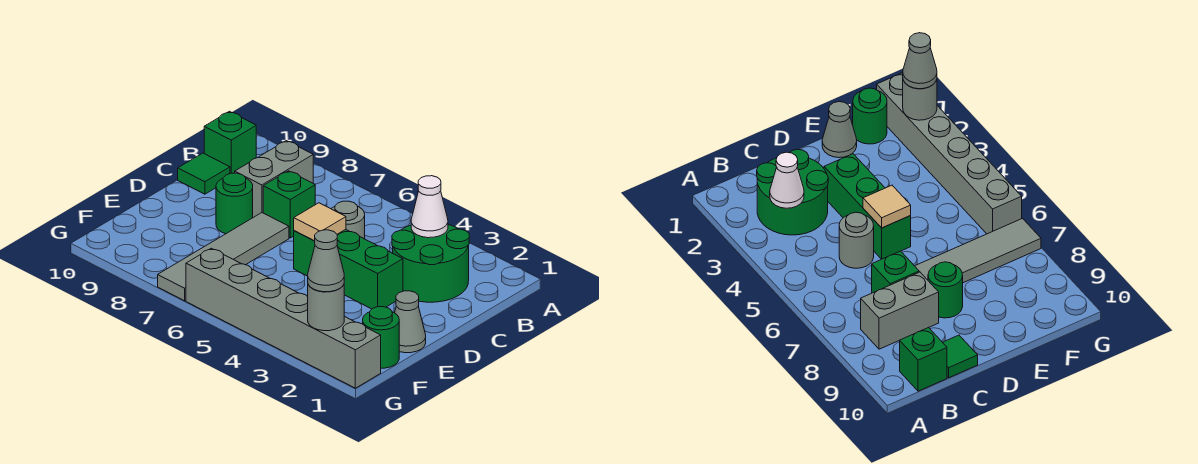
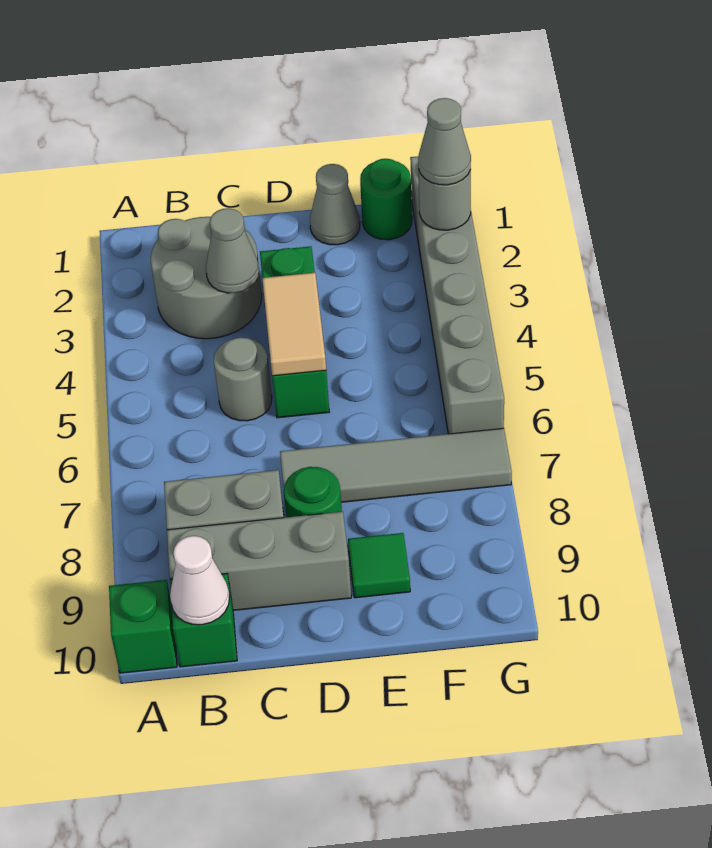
green 2x2 round brick [392,225,469,302] -> grey 2x2 round brick [151,217,262,339]
white 1x1 cone [411,176,448,238] -> white 1x1 cone moved to [170,536,229,625]
none -> grey 1x3 brick [167,512,351,610]
none -> grey 1x1 cone [206,208,259,293]
green 1x1 brick [263,171,315,238] -> green 1x1 brick moved to [109,580,177,673]
green 1x1 tile [178,153,230,194] -> green 1x1 tile moved to [348,533,410,598]
tan 1x1 tile [294,203,346,241] -> tan 1x2 tile [262,273,326,376]

